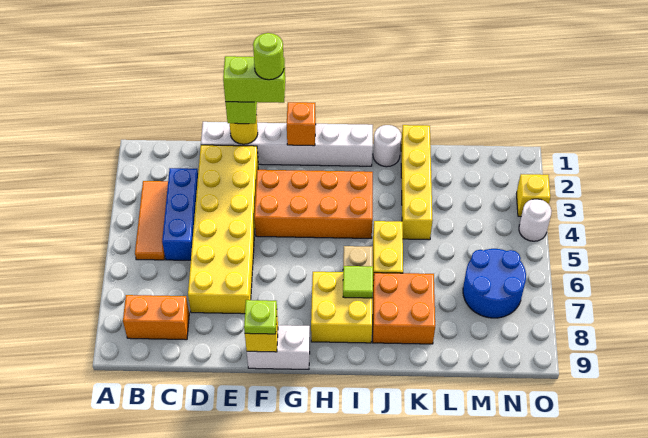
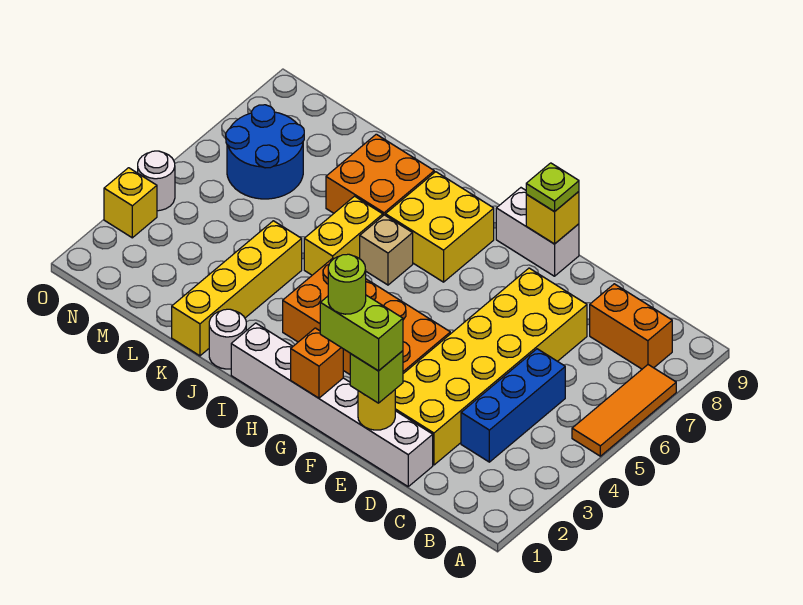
orange 1x3 tile [135,181,168,260] -> orange 1x3 tile moved to [572,365,676,456]
lime 1x1 tile [343,266,373,298] -> none

